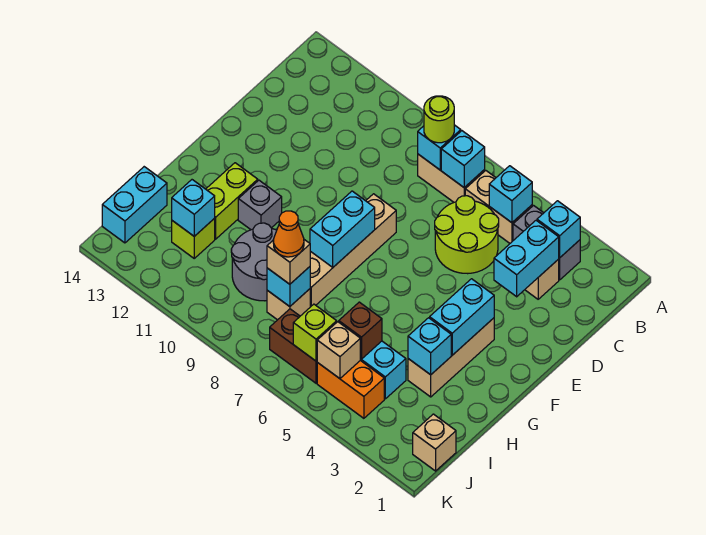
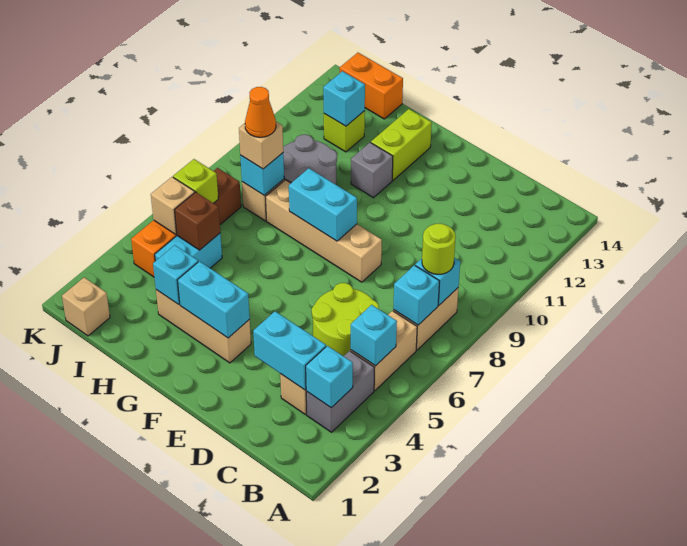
lime 1x2 brick [206,163,258,239] -> lime 1x2 brick turned to [371,109,432,180]
cyan 1x2 brick [102,167,167,243] -> orange 1x2 brick [340,53,403,119]

